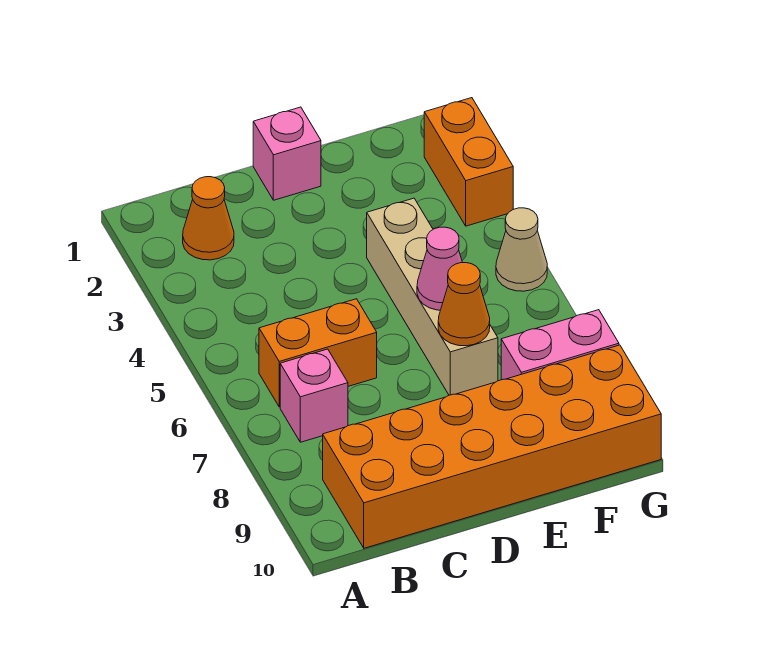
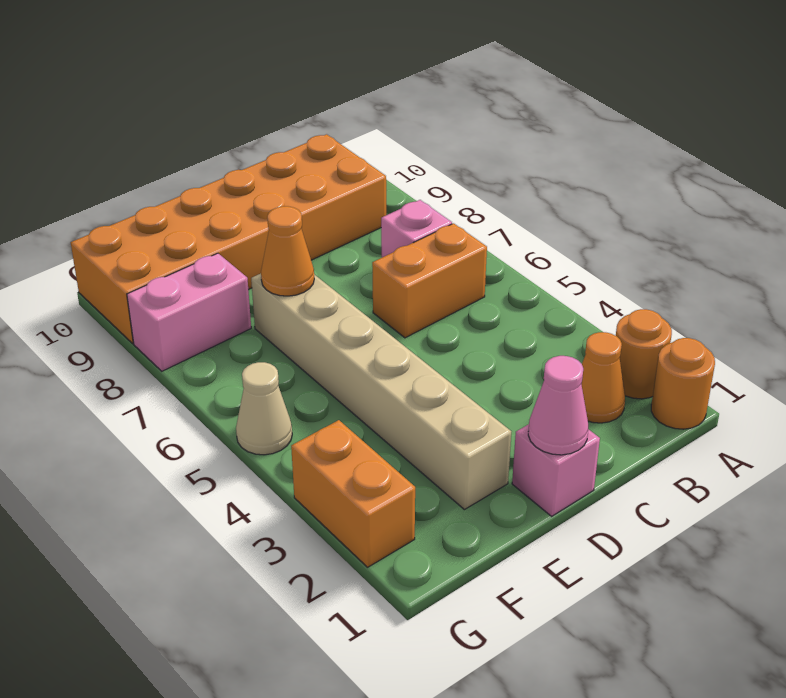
none -> orange 1x1 round brick [651,338,715,429]
none -> orange 1x1 round brick [616,309,672,399]
tan 1x4 brick [367,198,498,395] -> tan 1x6 brick [251,274,511,510]
pink 1x1 cone [417,227,462,310] -> pink 1x1 cone moved to [528,356,588,455]

